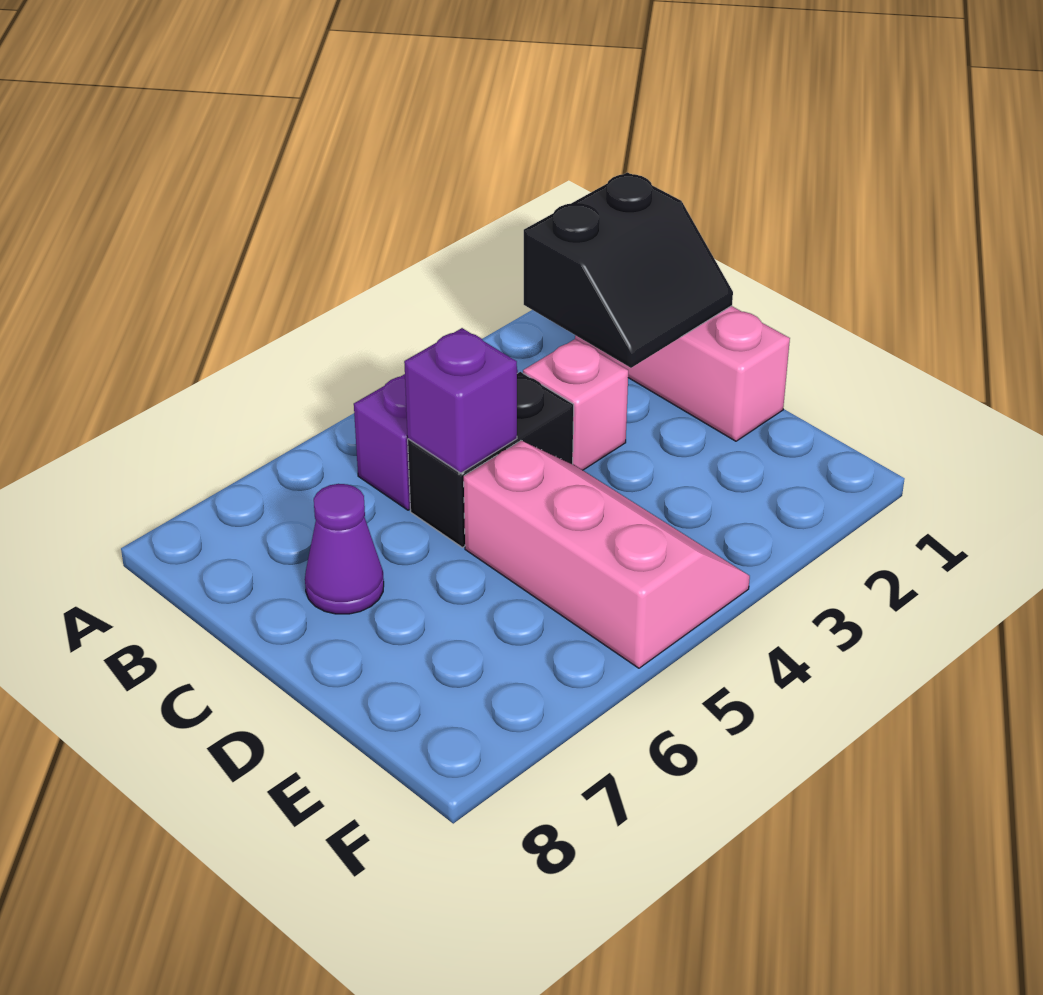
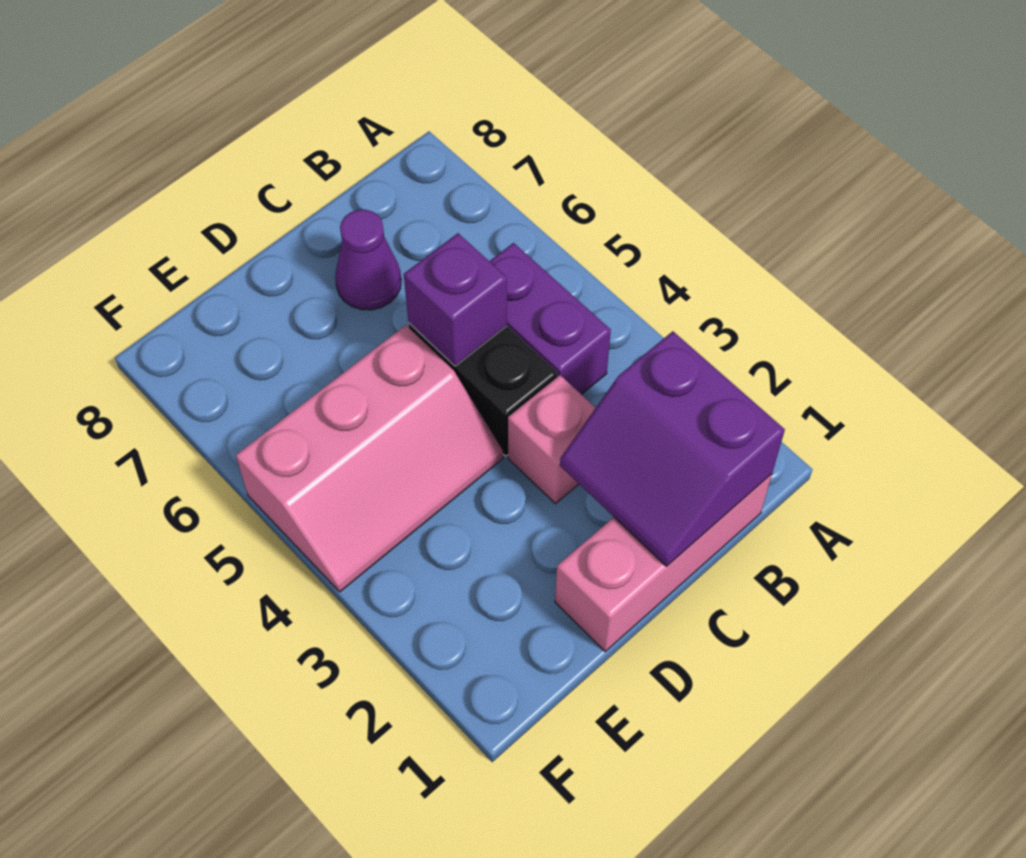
black 2x2 slope [524,172,733,368] -> purple 2x2 slope [560,331,785,566]

